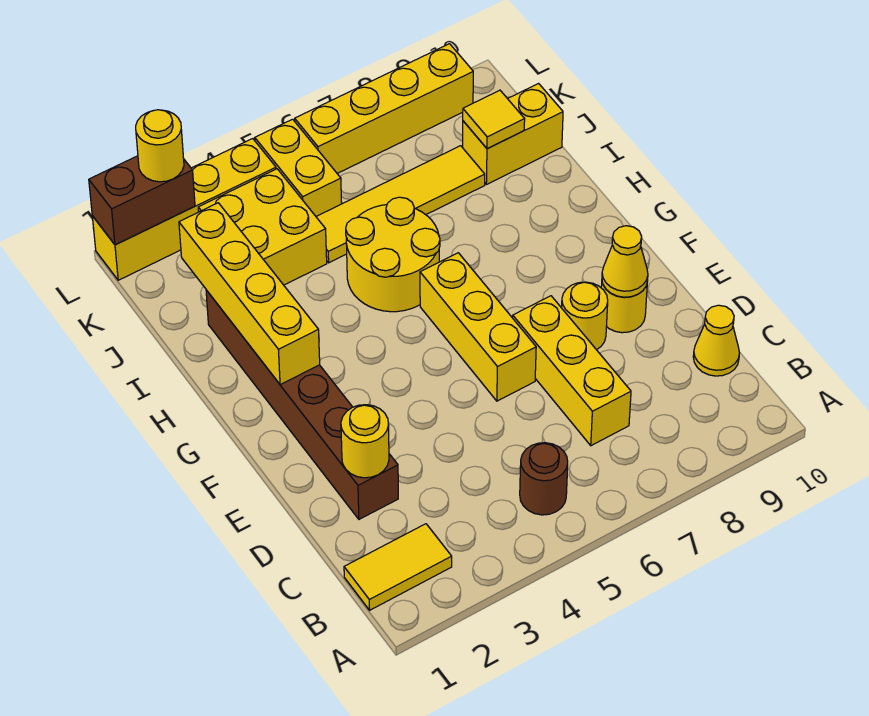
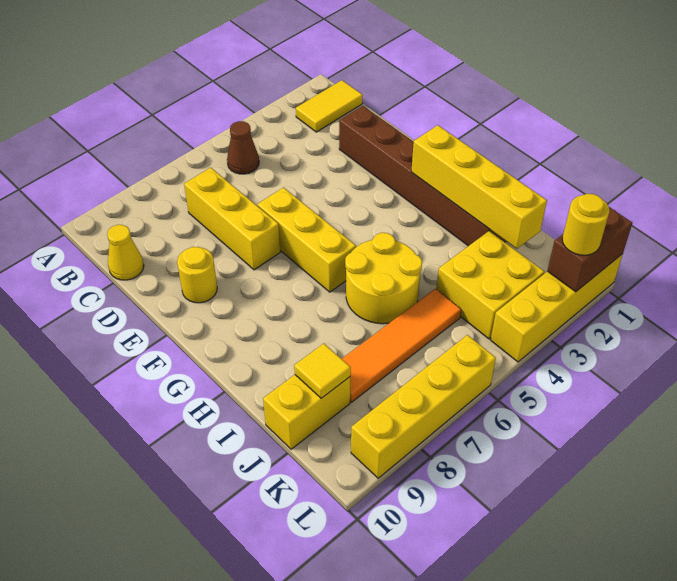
brown 1x1 round brick [520,443,568,515] -> brown 1x1 cone [227,121,259,174]
yellow 1x1 round brick [341,405,389,478] -> none
yellow 1x1 round brick [562,282,608,350] -> none
yellow 1x1 cone [602,226,648,297] -> none
yellow 1x4 tile [316,146,485,263] -> orange 1x4 tile [342,289,461,402]
yellow 1x2 brick [255,119,342,216] -> none

